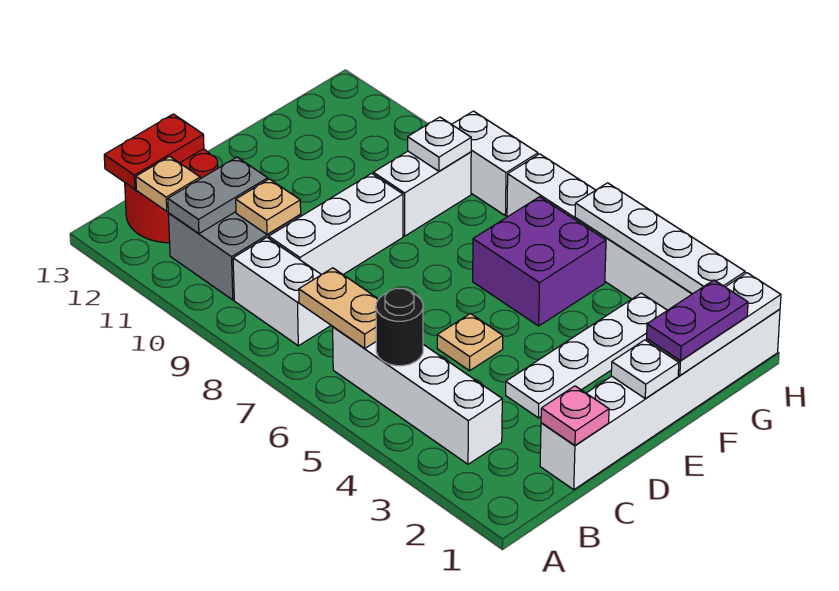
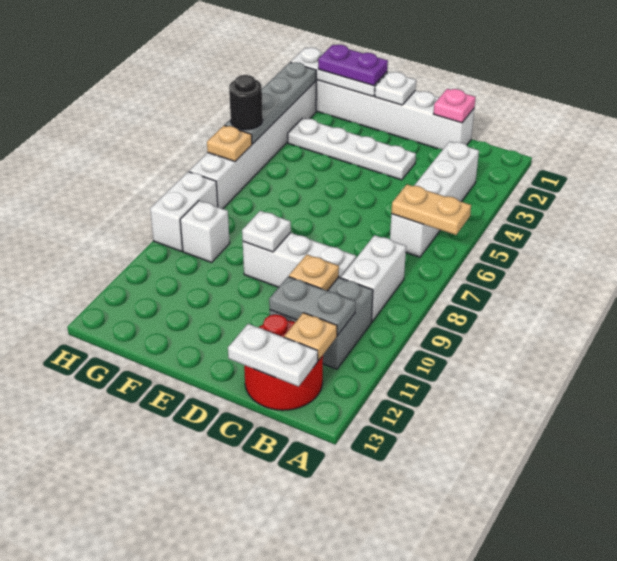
black 1x1 round brick [376,288,423,366] -> black 1x1 round brick moved to [229,75,263,130]
tan 1x2 plate [299,268,378,348] -> tan 1x2 plate turned to [391,184,471,235]
red 1x2 plate [104,114,204,189] -> white 1x2 plate [228,324,318,387]
tan 1x1 plate [437,314,503,371] -> tan 1x1 plate moved to [207,125,252,161]
purple 2x2 brick [473,197,606,326] -> none
white 1x2 brick [373,151,471,236] -> white 1x1 brick [180,201,230,262]
white 1x1 plate [408,117,471,171] -> white 1x1 plate moved to [242,211,291,252]
white 1x4 plate [575,183,745,294] -> grey 1x4 plate [225,62,316,144]

